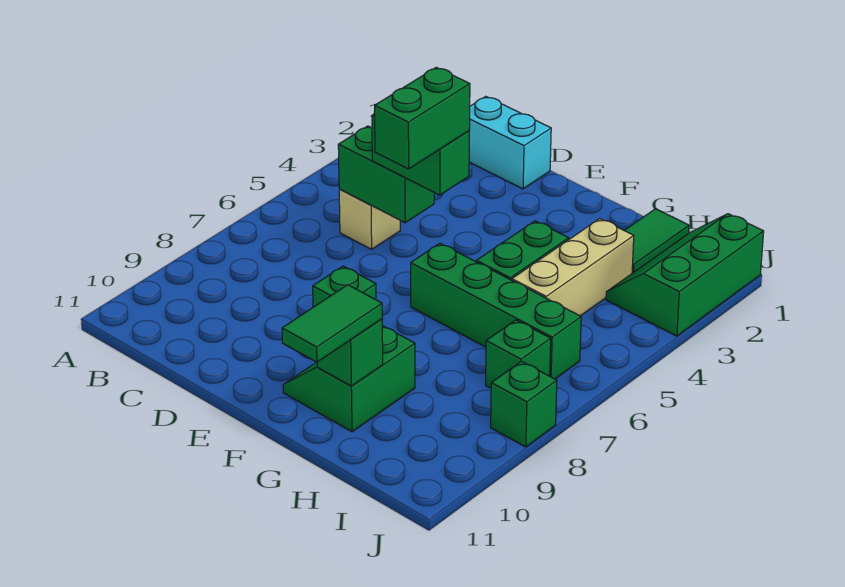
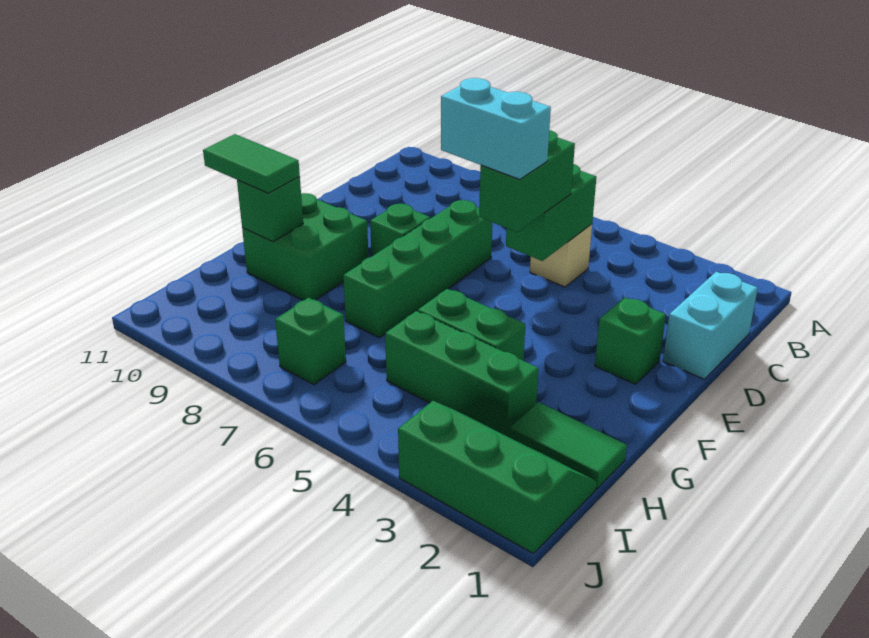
green 1x2 brick [375,67,470,169] -> cyan 1x2 brick [441,78,551,179]
green 1x4 brick [411,243,581,379] -> green 1x4 brick moved to [343,200,492,338]
green 2x2 slope [283,326,415,432] -> green 2x2 brick [242,193,369,300]
tan 1x3 brick [512,219,634,316] -> green 1x3 brick [385,311,539,436]
green 1x1 brick [491,361,557,447] -> green 1x1 brick moved to [595,297,666,384]

